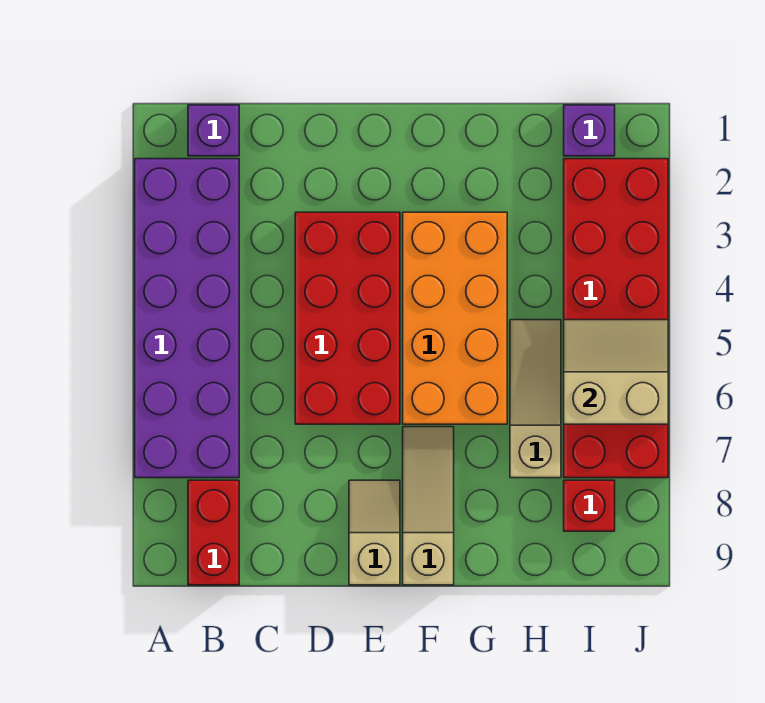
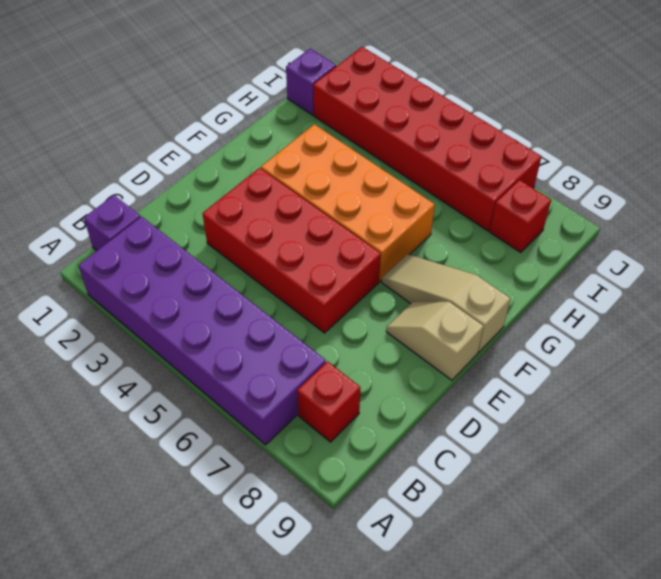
red 1x2 brick [188,480,239,585] -> red 1x1 brick [297,362,361,442]
tan 1x3 slope [510,320,561,478] -> none
tan 2x2 slope [564,320,668,424] -> none

